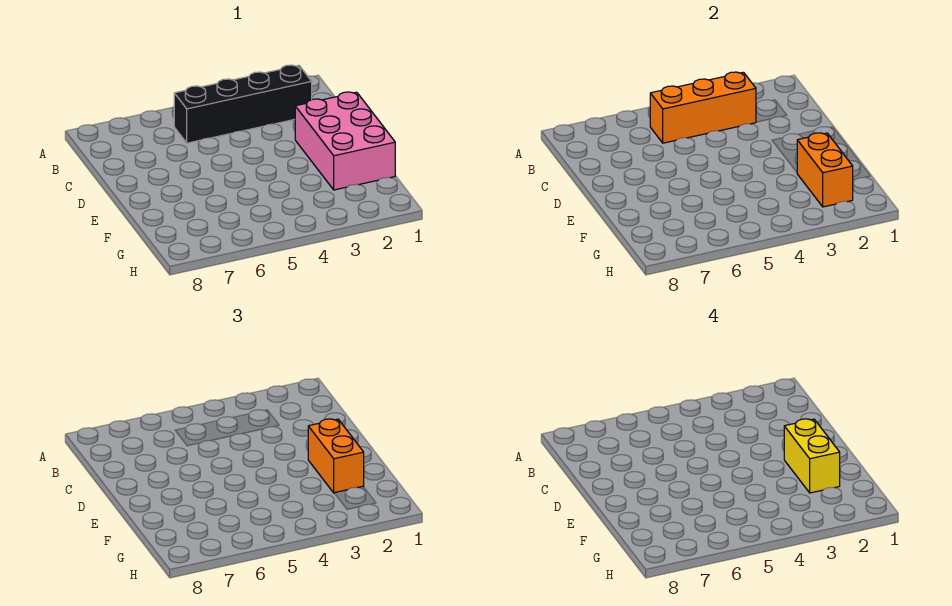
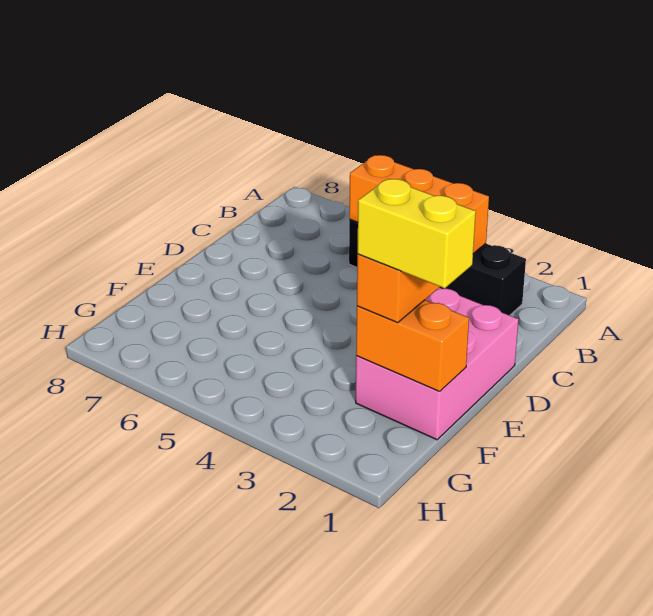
yellow 1x2 brick [784,419,840,493] -> yellow 1x2 brick turned to [358,179,476,288]
orange 1x2 brick [797,133,853,207] -> orange 1x2 brick turned to [356,300,469,391]

